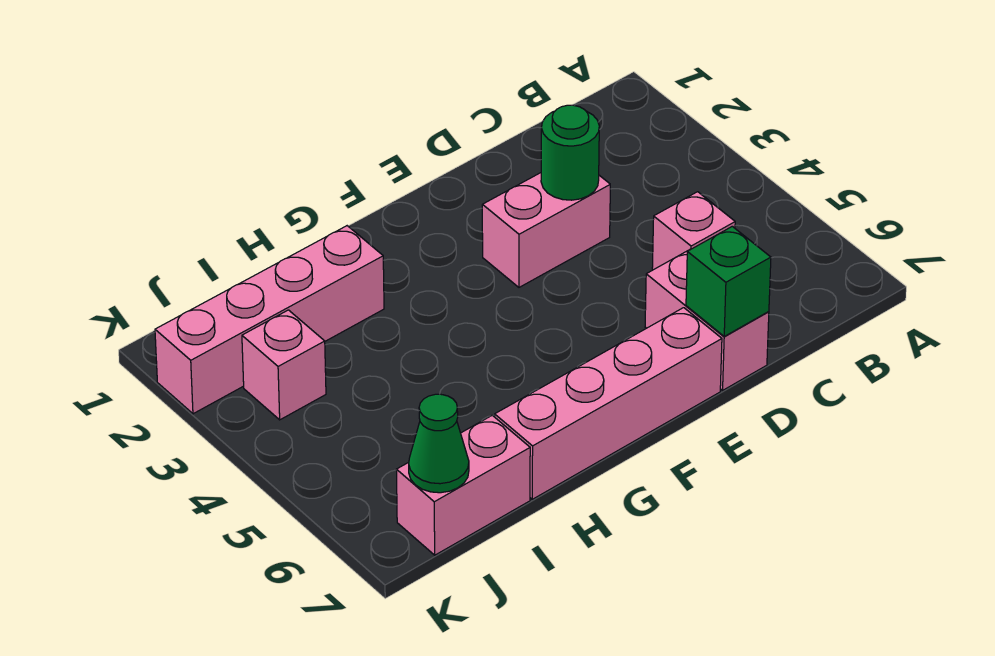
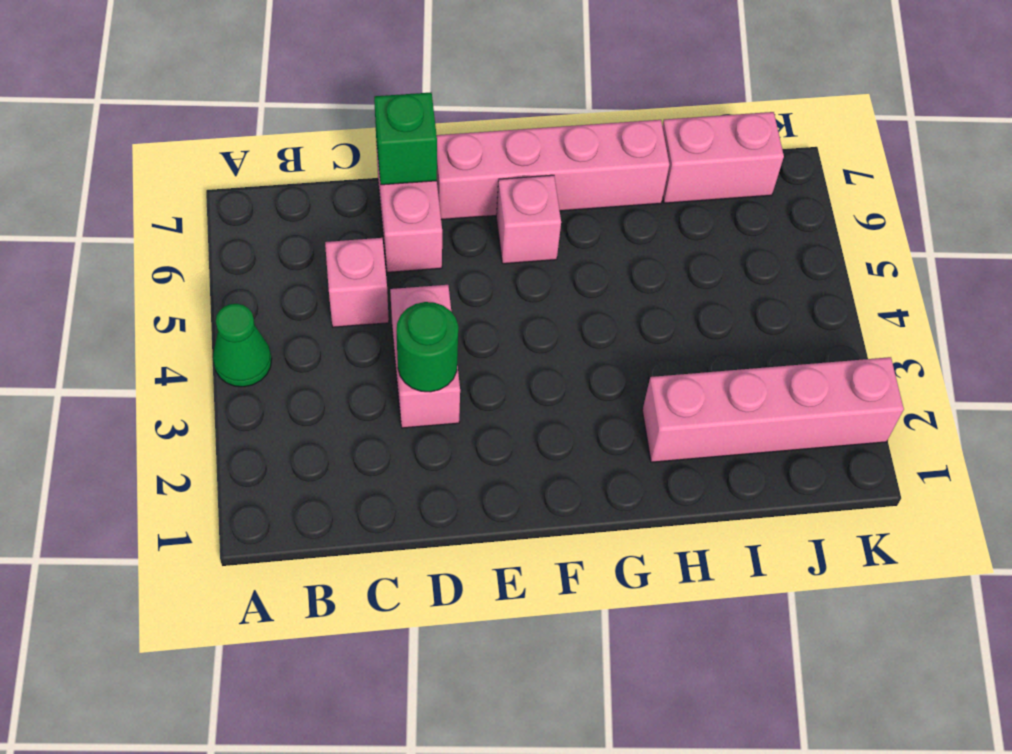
pink 1x2 brick [482,173,610,287] -> pink 1x2 brick turned to [390,285,460,428]
pink 1x1 brick [242,310,326,420] -> pink 1x1 brick moved to [496,175,561,264]
green 1x1 cone [409,394,469,493] -> green 1x1 cone moved to [213,304,272,387]

